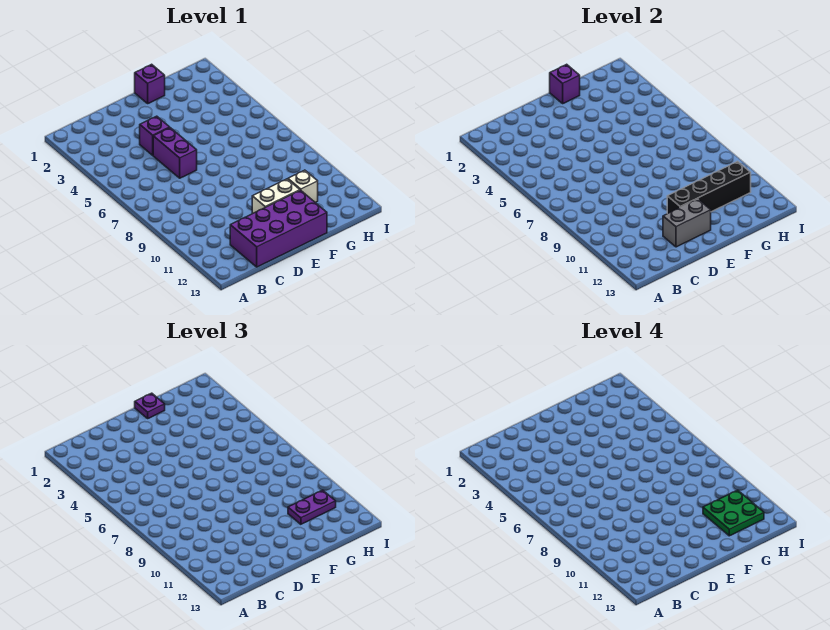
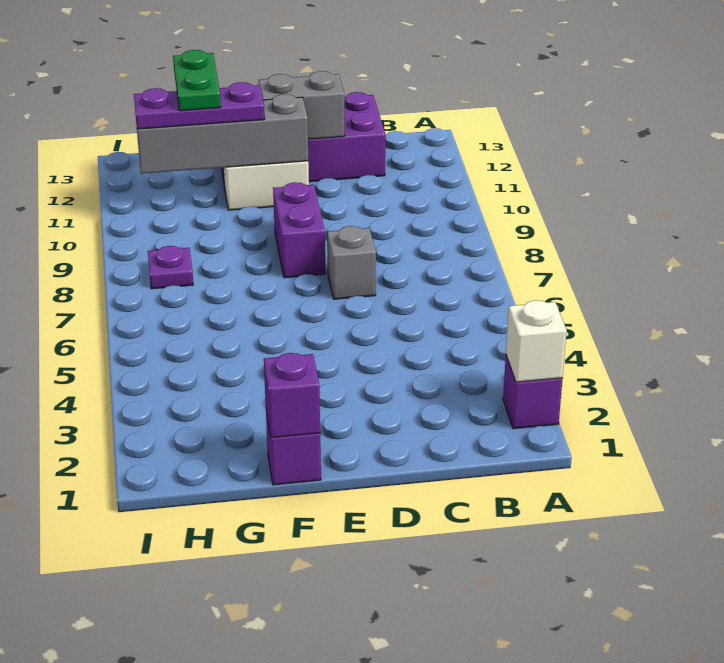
purple 1x1 brick [140,116,170,155] -> purple 1x1 brick moved to [503,356,563,429]
purple 1x2 brick [153,128,197,178] -> purple 1x2 brick moved to [273,182,325,278]
none -> grey 1x1 brick [327,226,376,299]
black 1x4 brick [667,161,751,214] -> grey 1x4 brick [137,94,308,174]
purple 1x1 plate [135,393,165,418] -> purple 1x1 plate moved to [148,246,193,289]
white 1x1 brick [288,170,318,202] -> white 1x1 brick moved to [506,300,567,382]
purple 1x2 plate [288,490,336,524] -> purple 1x3 plate [134,82,265,129]
green 2x2 plate [703,490,764,536] -> green 1x2 plate [173,50,221,111]

